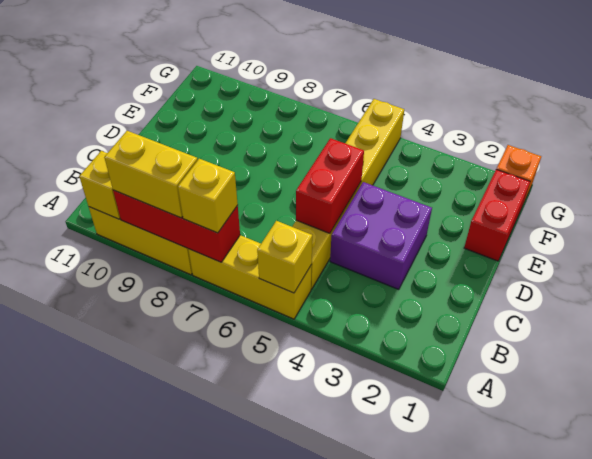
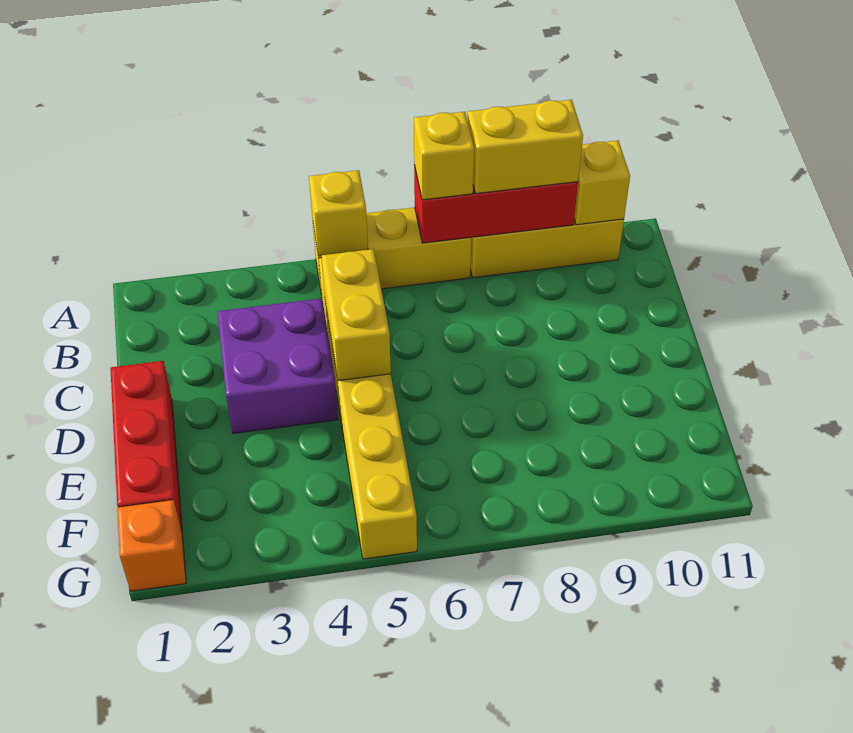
red 1x2 brick [296,138,364,233] -> yellow 1x2 brick [322,249,391,381]
red 1x2 brick [464,170,530,261] -> red 1x3 brick [110,361,182,532]

